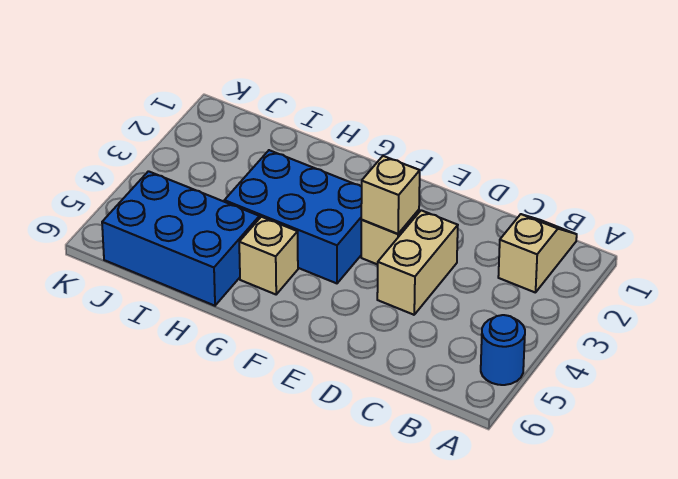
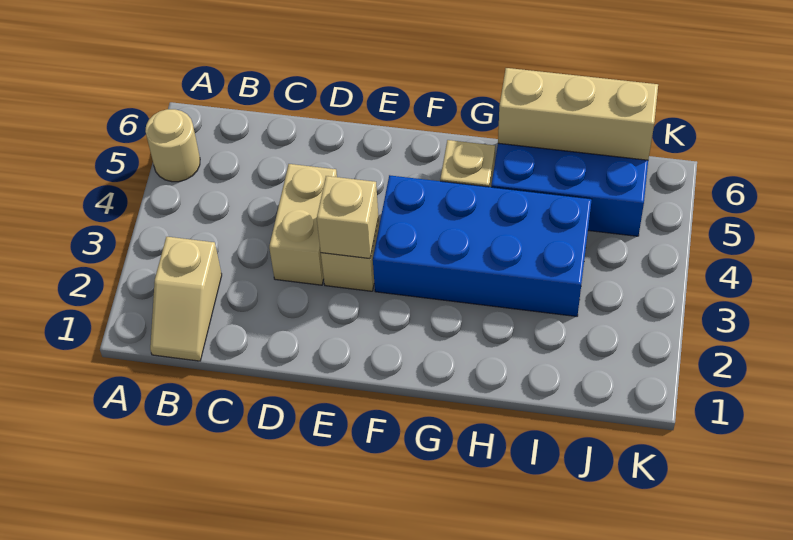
blue 1x1 round brick [481,315,525,385] -> tan 1x1 round brick [145,109,200,182]
blue 2x3 brick [224,150,362,283] -> blue 2x4 brick [373,175,592,316]
none -> tan 1x3 brick [498,68,658,160]

